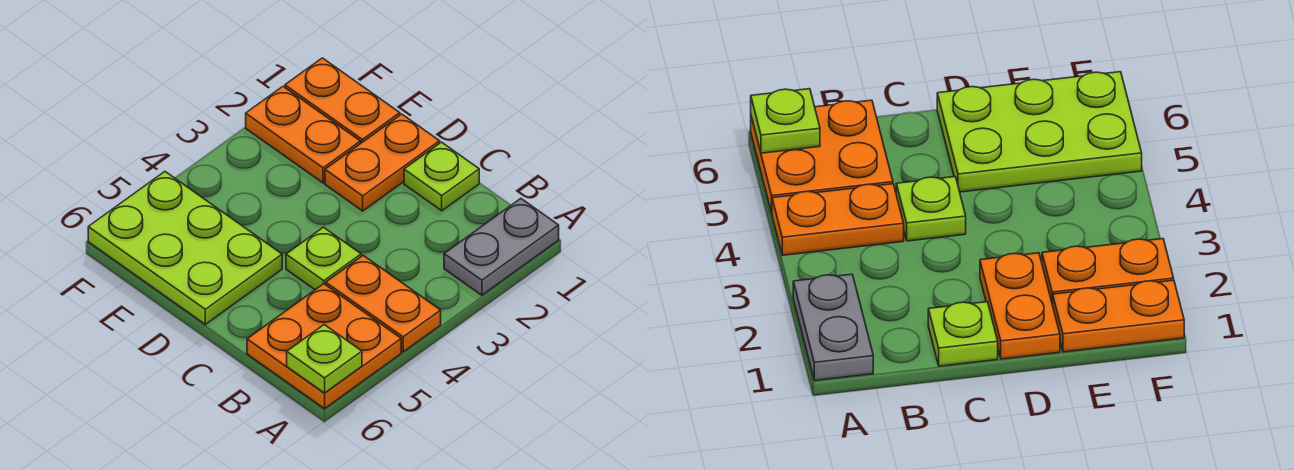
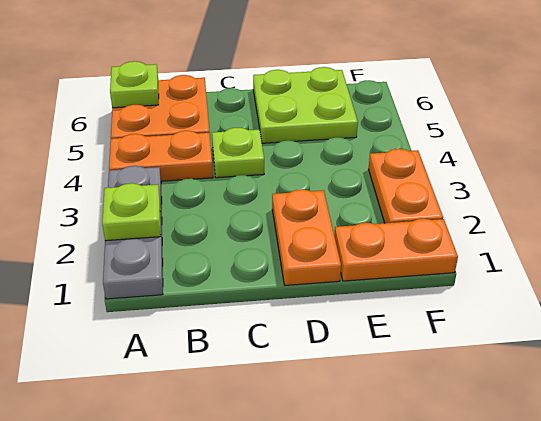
grey 1x2 plate [444,199,559,295] -> grey 1x3 plate [103,166,163,299]
lime 1x1 plate [404,142,479,211] -> lime 1x1 plate moved to [102,183,161,241]
lime 2x3 plate [88,172,282,324] -> lime 2x2 plate [253,67,358,143]
orange 1x2 plate [246,87,361,183] -> orange 1x2 plate turned to [369,149,443,223]

